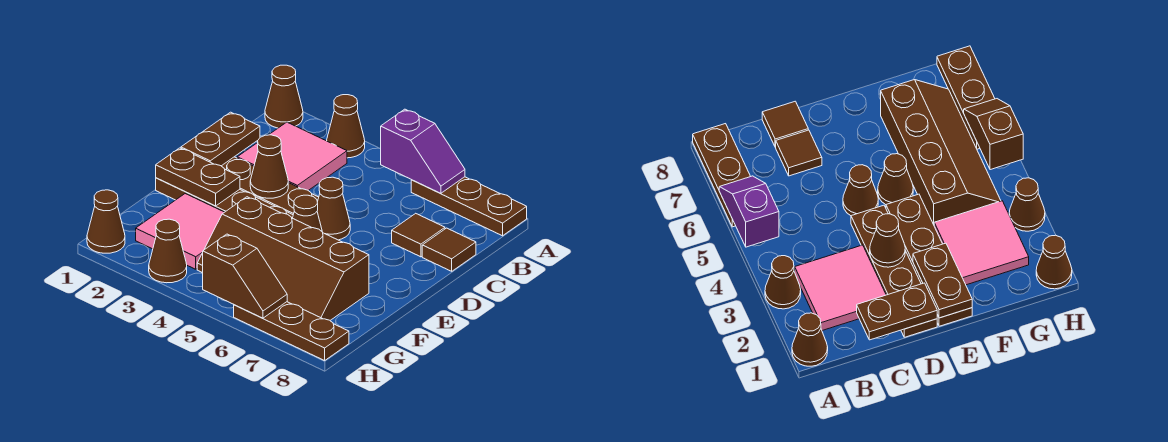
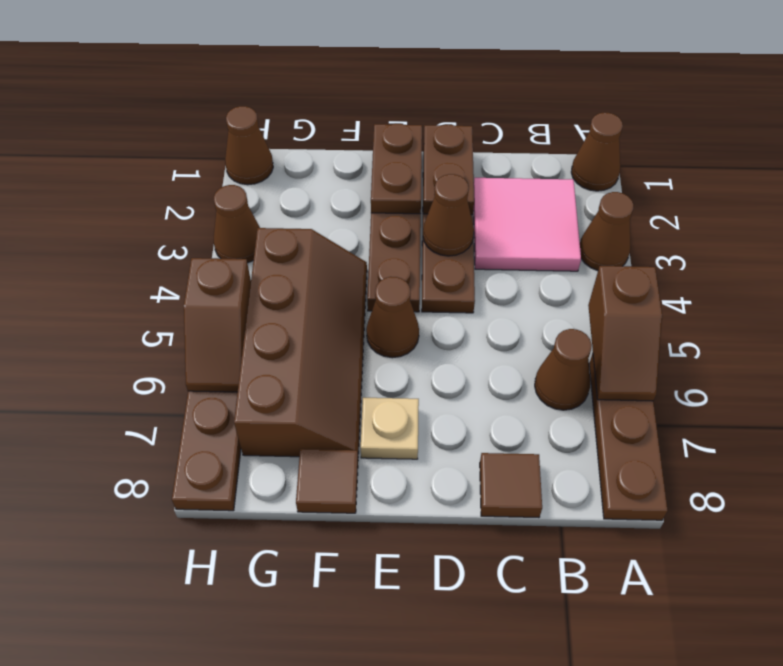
purple 1x2 slope [381,109,465,194] -> brown 1x2 slope [588,266,662,401]
brown 1x2 plate [181,112,260,166] -> brown 1x2 plate turned to [423,125,474,215]
brown 1x1 tile [392,213,445,257] -> brown 1x1 tile moved to [296,449,358,513]
brown 1x1 cone [317,177,350,240] -> brown 1x1 cone moved to [535,329,592,410]
none -> tan 1x1 plate [361,398,419,459]
pink 2x2 tile [136,194,224,269] -> none
brown 2x4 slope [197,197,369,320] -> brown 2x4 slope turned to [234,228,367,457]

